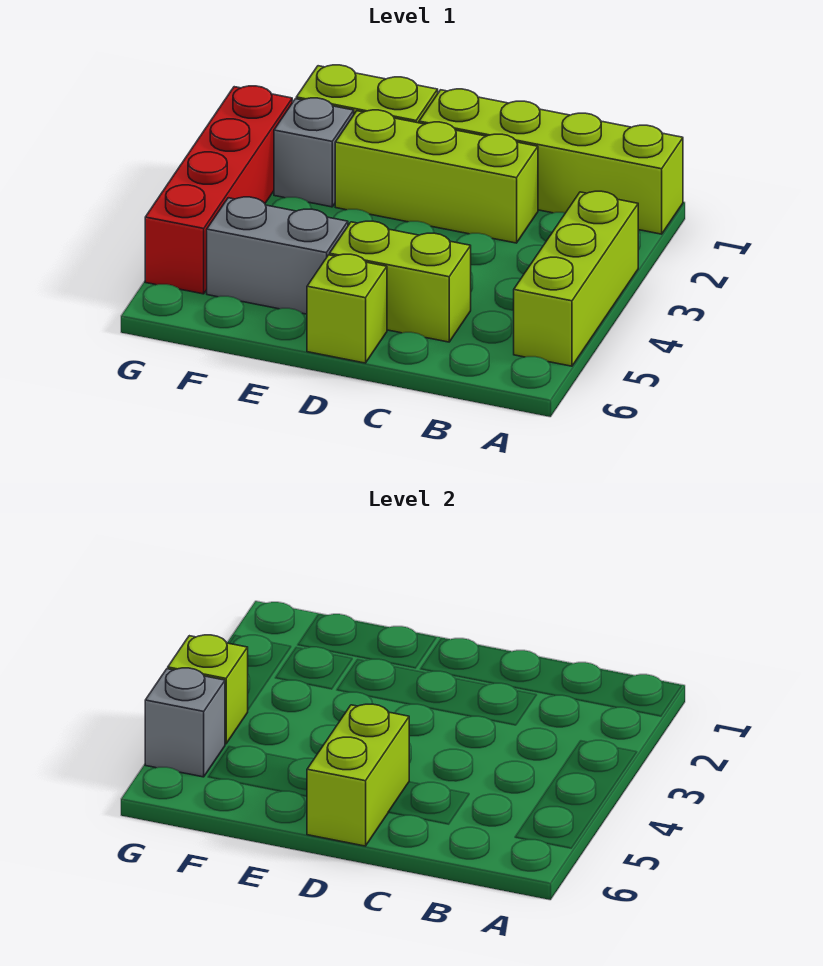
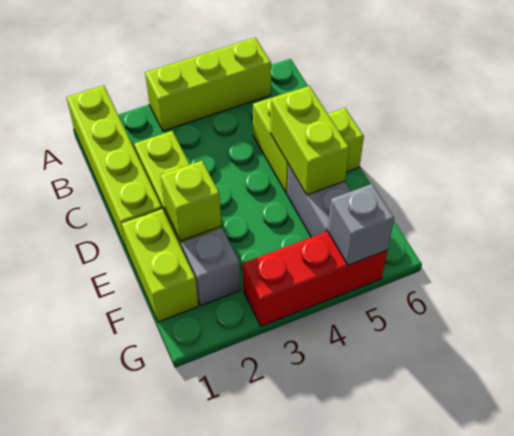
lime 1x2 brick [307,704,409,846] -> lime 1x2 brick turned to [270,86,349,195]
red 1x4 brick [145,86,292,294] -> red 1x3 brick [243,231,387,326]
lime 1x1 brick [168,635,248,744] -> lime 1x1 brick moved to [160,161,221,241]

